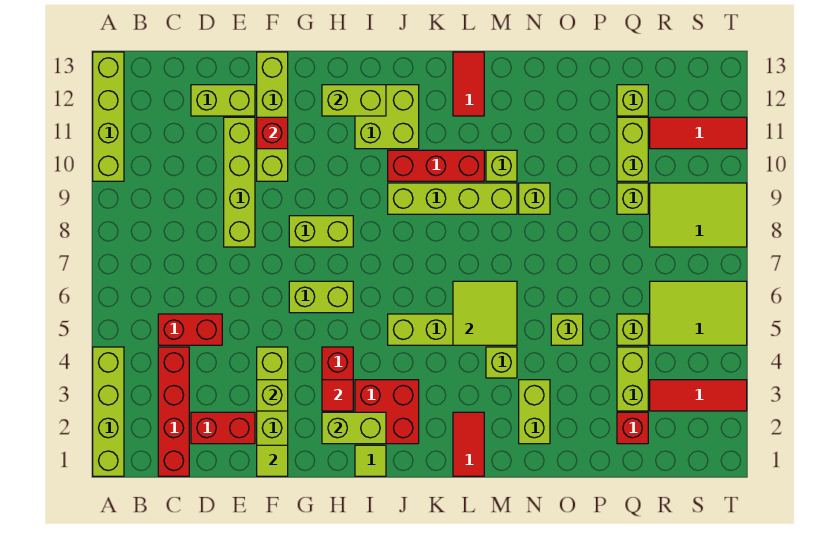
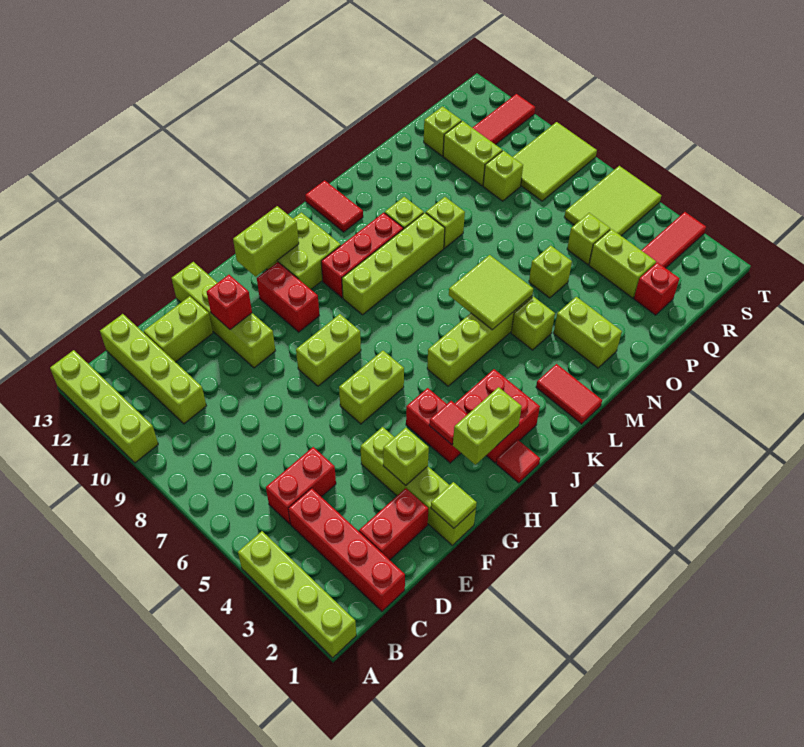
lime 1x4 brick [224,117,255,247] -> lime 1x4 brick moved to [100,314,206,424]
none -> red 1x2 brick [257,262,319,332]
lime 1x1 tile [355,445,386,476] -> red 1x1 tile [496,440,540,483]

